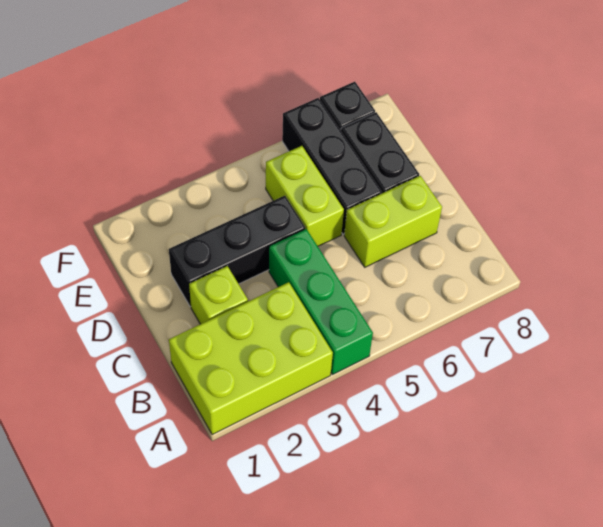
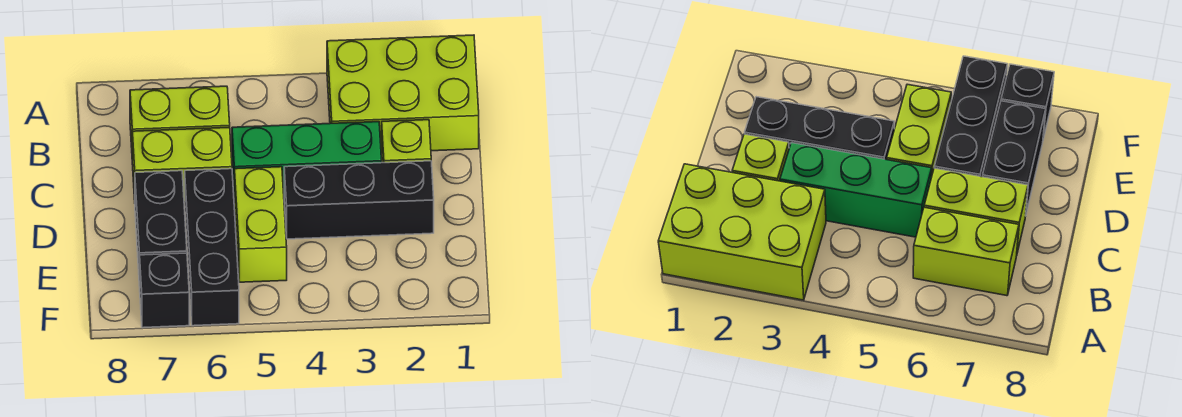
green 1x3 brick [269,229,373,375] -> green 1x3 brick turned to [232,122,382,200]
none -> lime 1x2 brick [130,86,230,147]

